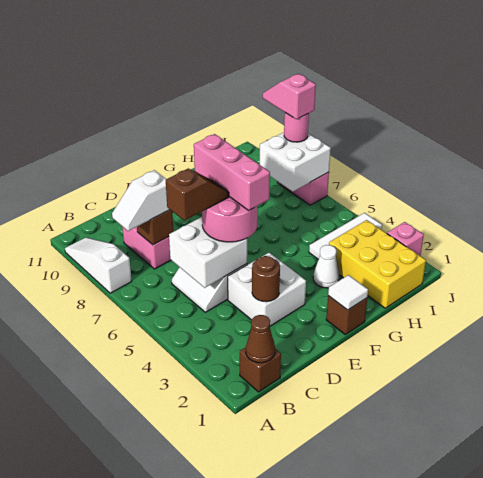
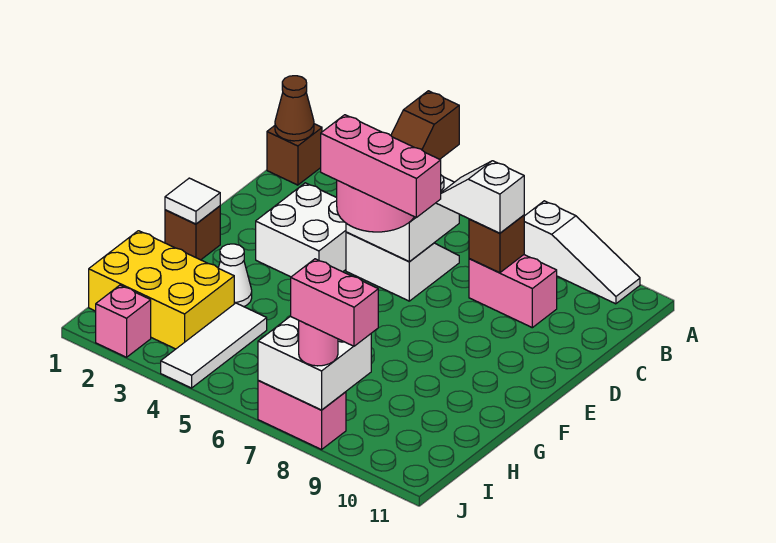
white 1x2 slope [112,170,170,231] -> white 1x2 slope turned to [436,161,524,233]
brown 1x1 round brick [252,256,280,302] -> none
pink 1x2 slope [263,74,316,119] -> pink 1x2 brick [291,259,378,346]

